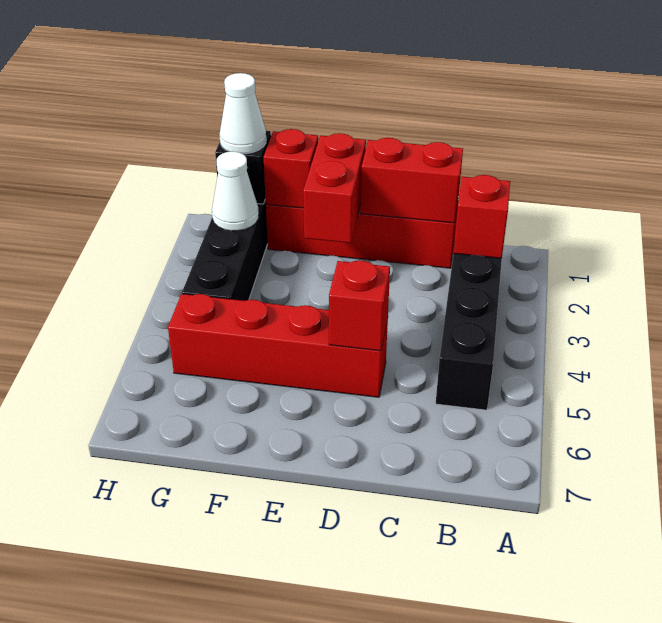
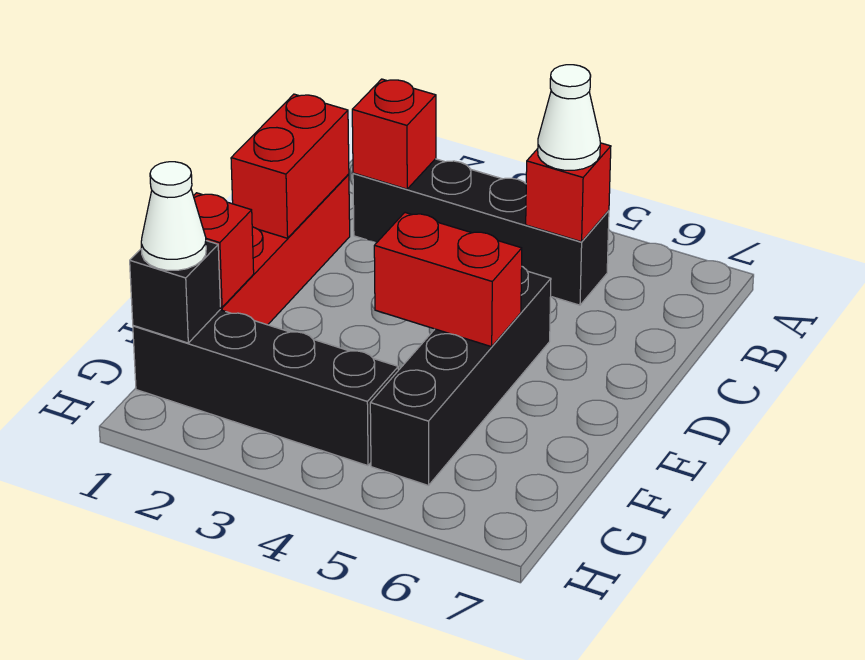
red 1x4 brick [168,294,388,397] -> black 1x4 brick [370,267,551,486]
red 1x1 brick [329,260,390,351] -> red 1x1 brick moved to [526,143,611,242]
red 1x2 brick [303,133,366,243] -> red 1x2 brick moved to [374,213,522,347]
white 1x1 cone [212,152,259,231] -> white 1x1 cone moved to [538,65,600,170]

